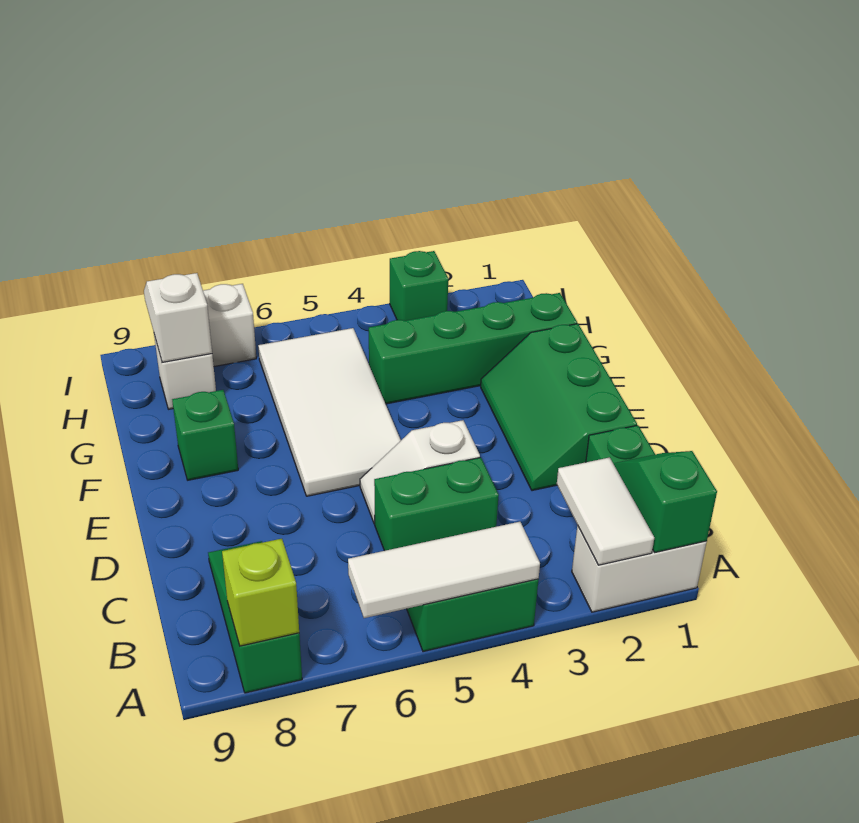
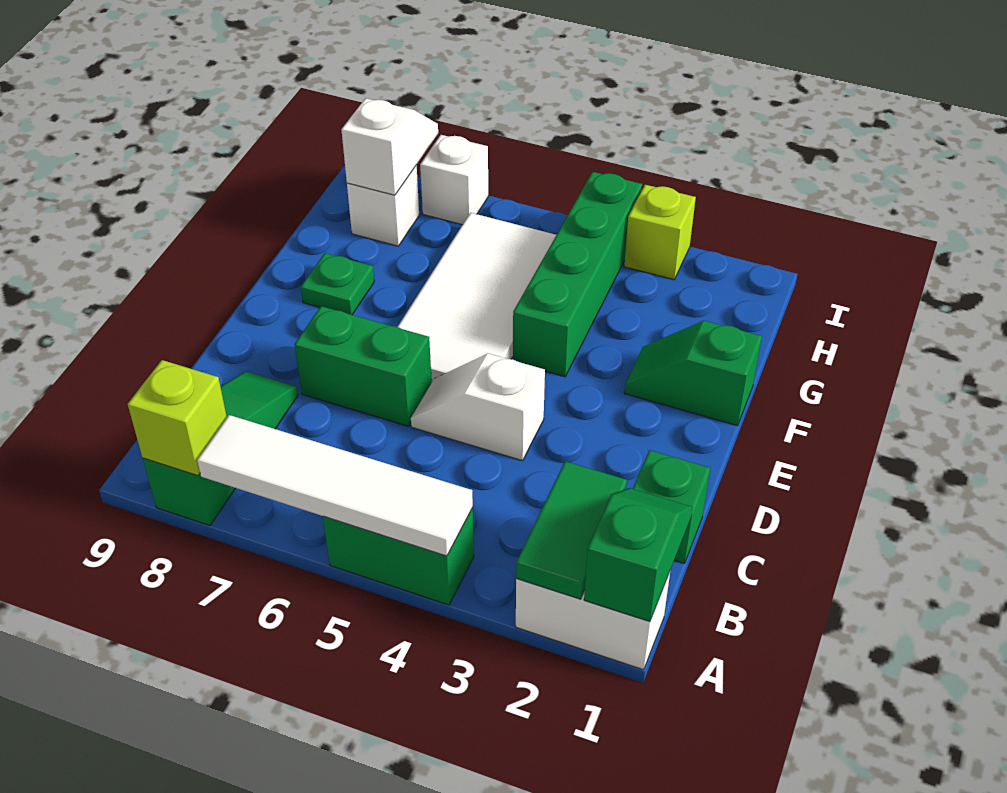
white 1x2 tile [557,457,654,565] -> green 1x2 tile [516,461,627,599]
white 1x3 tile [348,522,540,618] -> white 1x4 tile [197,415,473,556]
green 1x2 brick [374,457,499,551] -> green 1x2 brick moved to [294,306,432,426]
green 2x3 slope [481,324,637,491] -> green 1x2 slope [624,321,762,426]
green 1x1 brick [172,390,238,480] -> green 1x1 plate [301,253,374,315]
green 1x4 brick [369,293,577,404] -> green 1x4 brick turned to [513,172,642,377]
green 1x1 brick [390,251,448,321] -> lime 1x1 brick [624,185,696,280]

